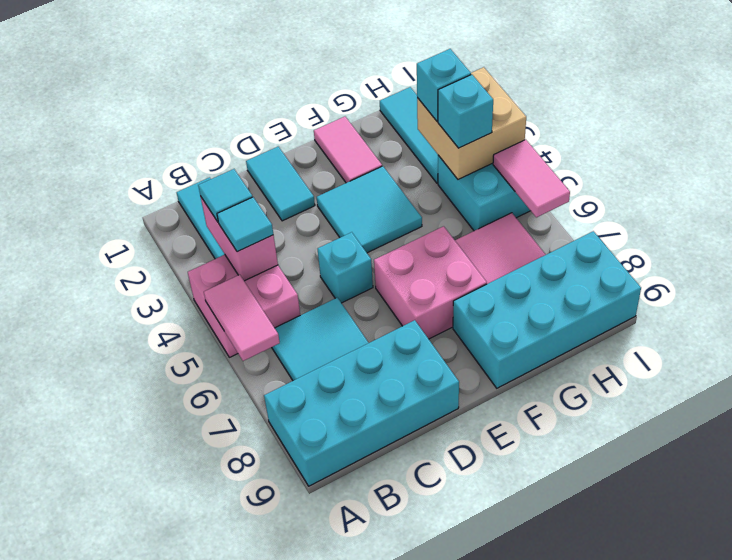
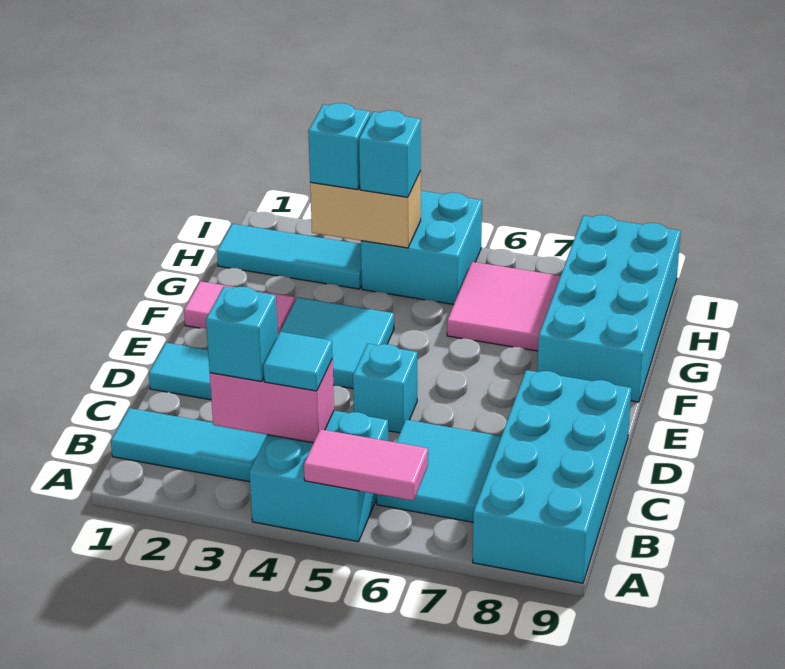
pink 2x2 brick [188,255,300,357] -> cyan 2x2 brick [249,411,388,542]
cyan 1x1 tile [198,169,252,222] -> cyan 1x1 brick [206,287,278,382]
pink 2x2 brick [374,226,487,339] -> none
tan 2x2 brick [417,67,526,179] -> tan 1x2 brick [310,171,421,248]
pink 1x2 tile [493,140,570,217] -> none

